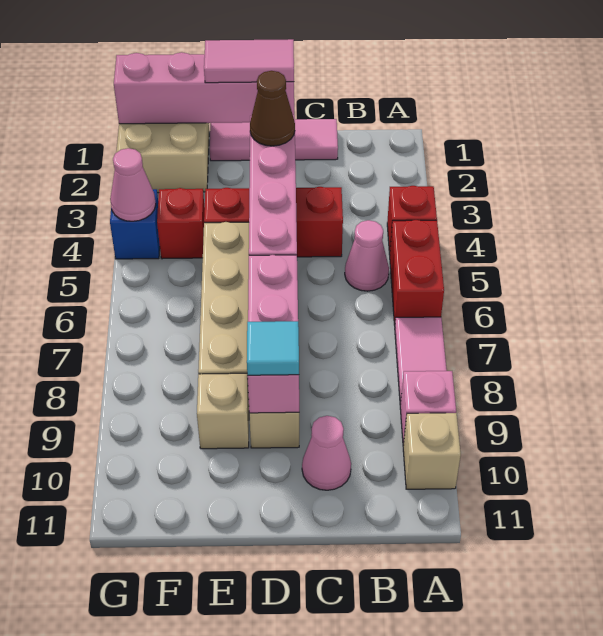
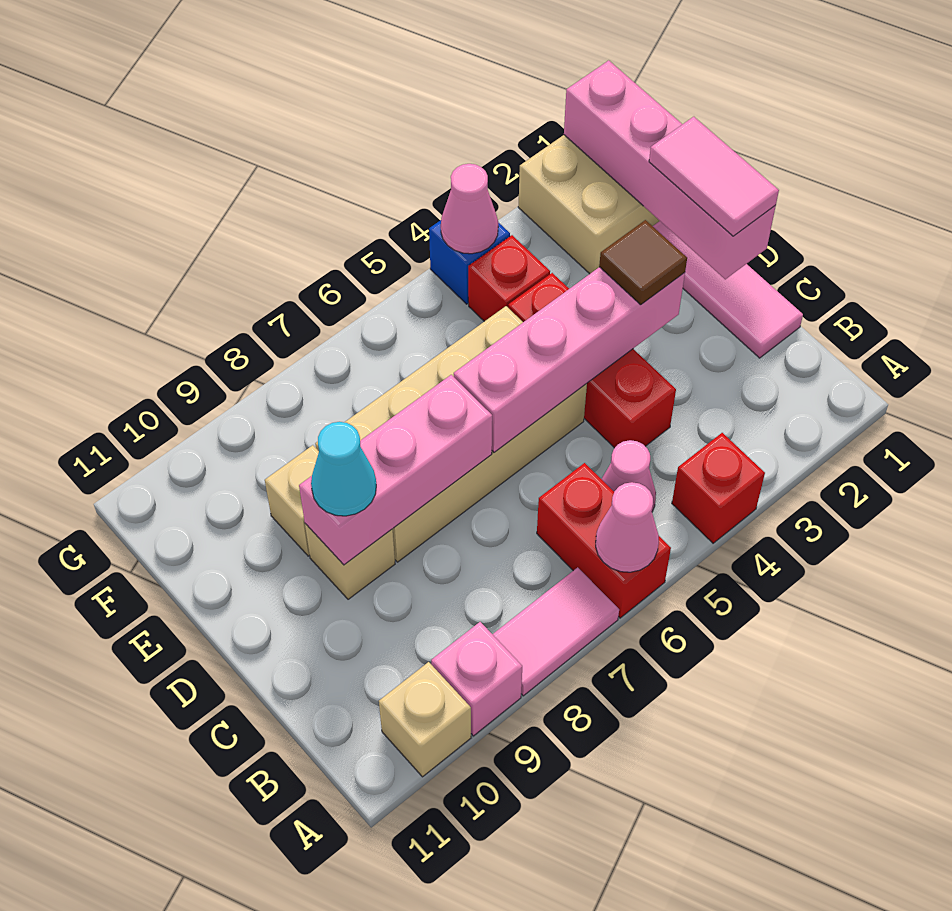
red 1x2 brick [390,220,444,325] -> red 1x2 brick turned to [537,463,671,618]
pink 1x1 cone [302,416,351,490] -> pink 1x1 cone moved to [596,482,659,572]
brown 1x1 cone [250,71,295,146] -> brown 1x1 tile [599,220,687,305]
cyan 1x1 tile [247,321,299,375] -> cyan 1x1 cone [311,422,376,516]

